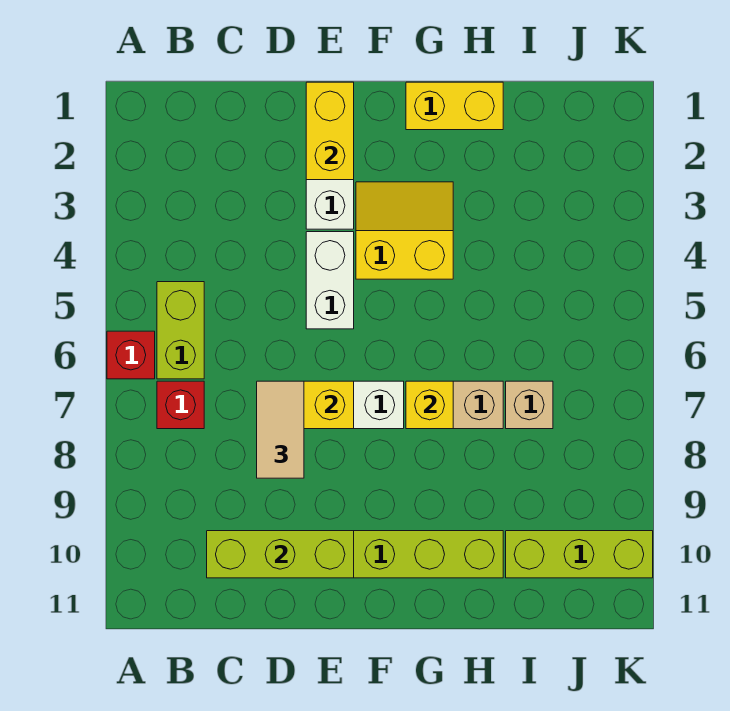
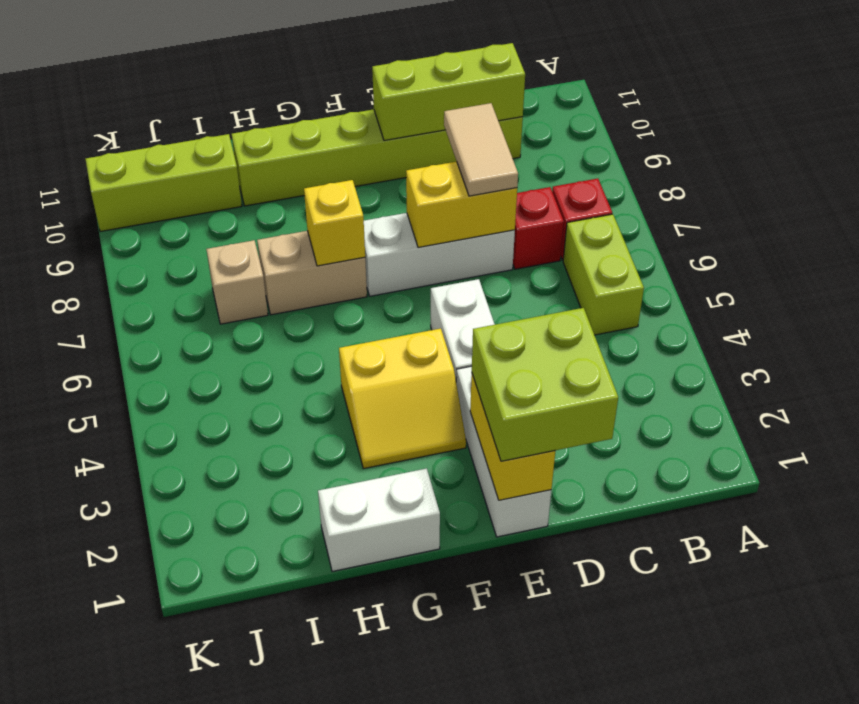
red 1x1 brick [107,331,155,379] -> red 1x1 brick moved to [513,187,564,269]
none -> lime 2x2 brick [472,308,618,461]
yellow 1x2 brick [406,82,503,130] -> white 1x2 brick [318,468,440,572]

